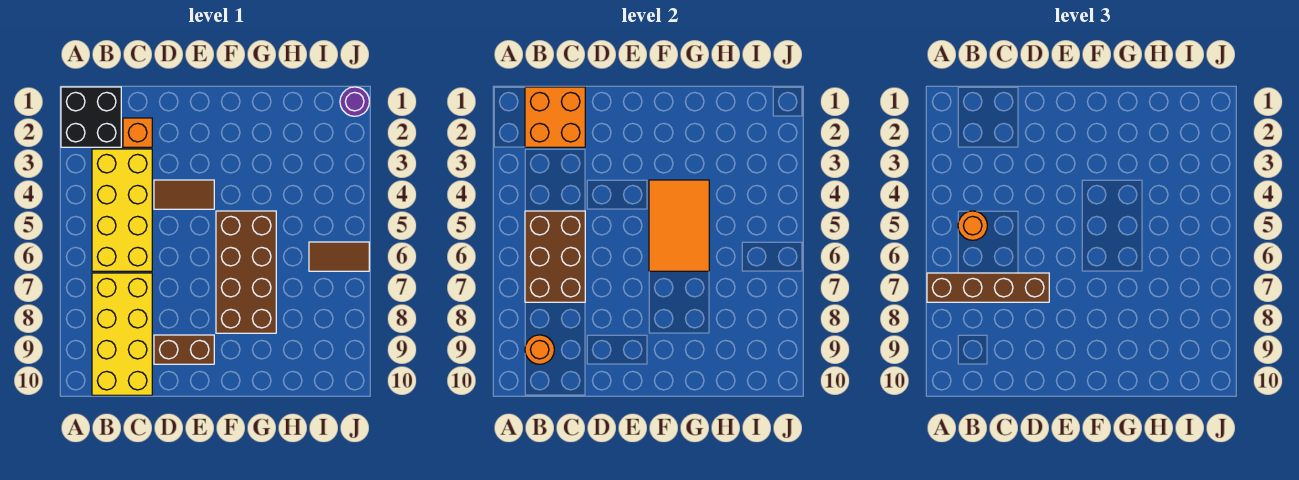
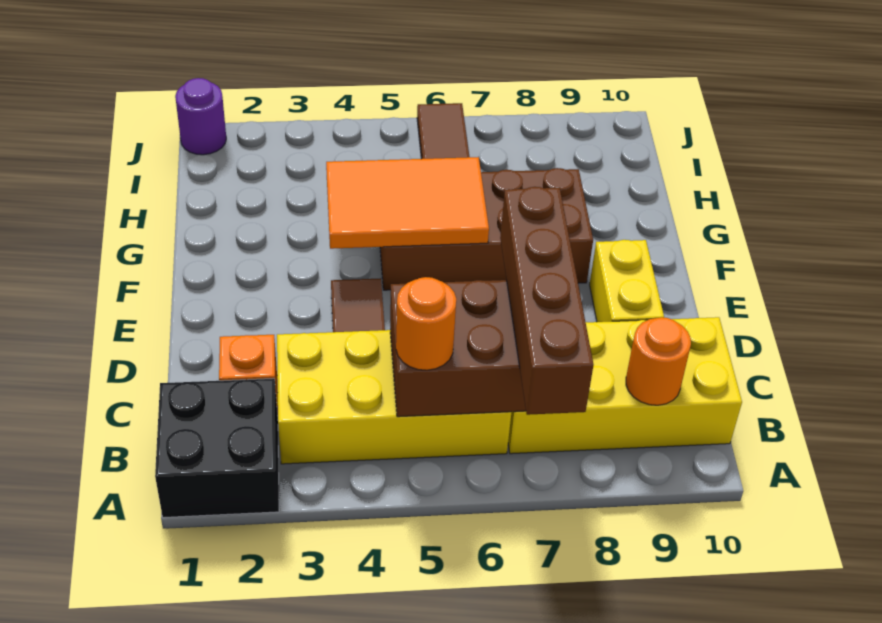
orange 2x2 brick [525,87,585,147] -> none
brown 1x2 brick [154,335,214,364] -> yellow 1x2 brick [589,240,664,322]

